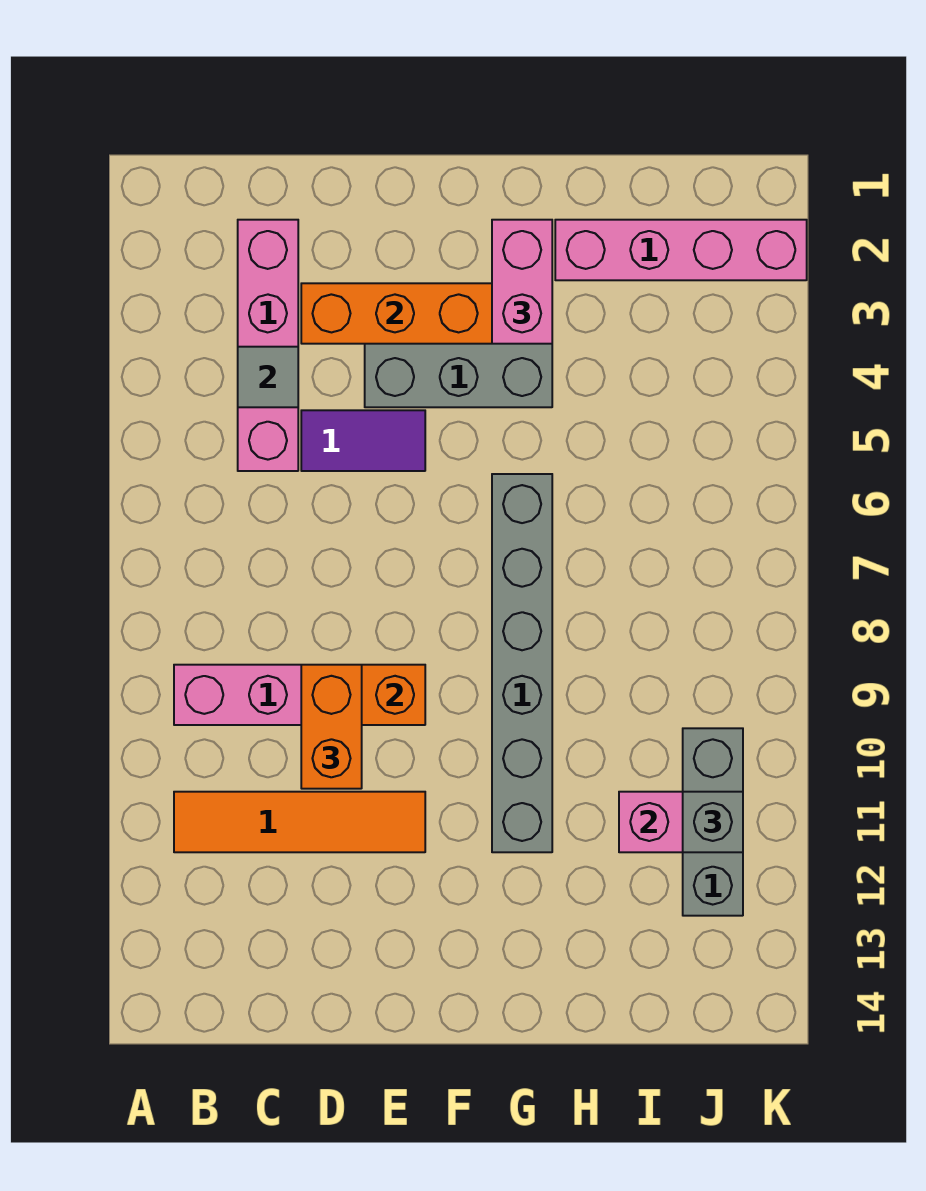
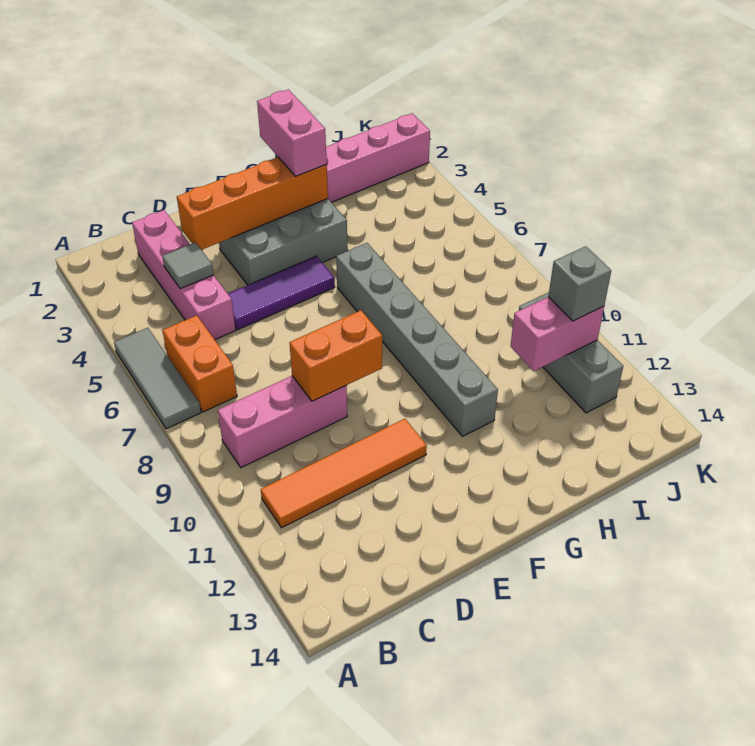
none -> grey 1x3 tile [114,328,201,429]
purple 1x2 tile [301,410,425,471] -> purple 1x3 tile [228,256,335,330]
orange 1x2 brick [301,665,362,789] -> orange 1x2 brick moved to [163,315,237,412]

